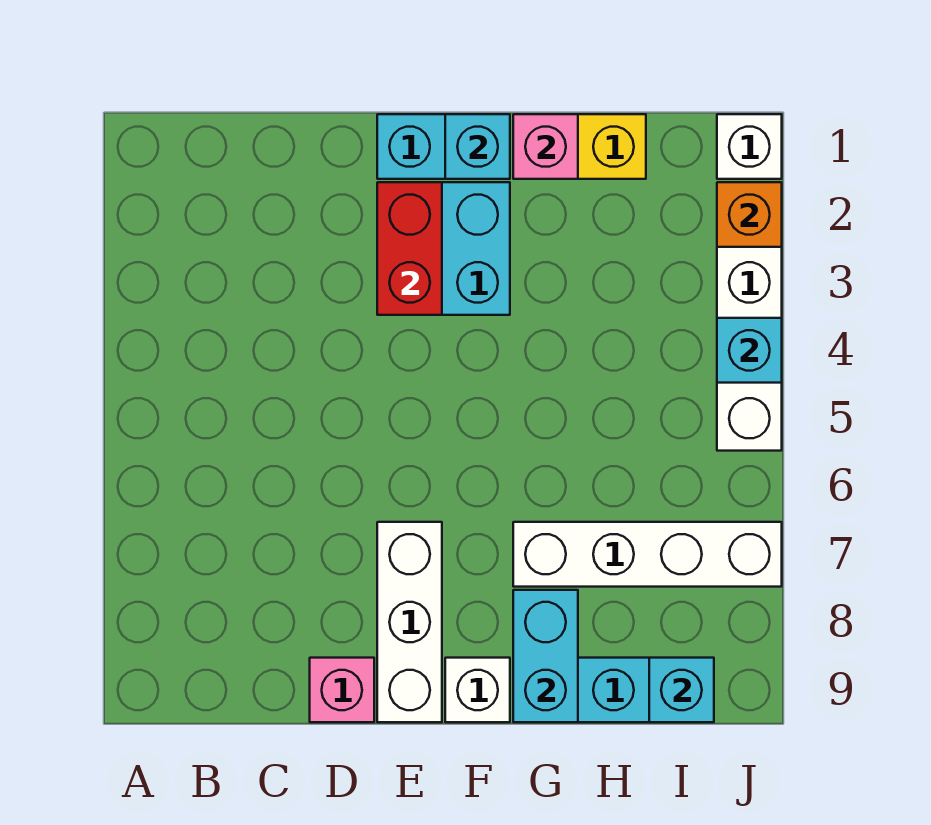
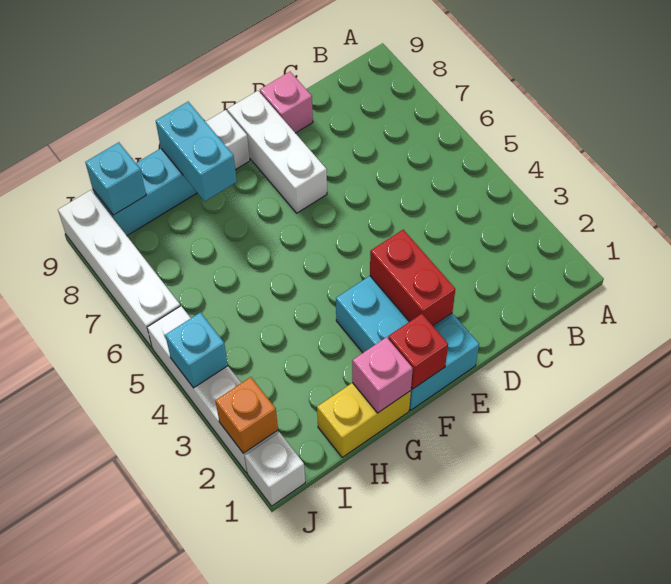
cyan 1x1 brick [445,114,510,179] -> red 1x1 brick [388,314,448,389]
white 1x4 brick [513,522,782,587] -> white 1x4 brick turned to [58,190,180,348]

